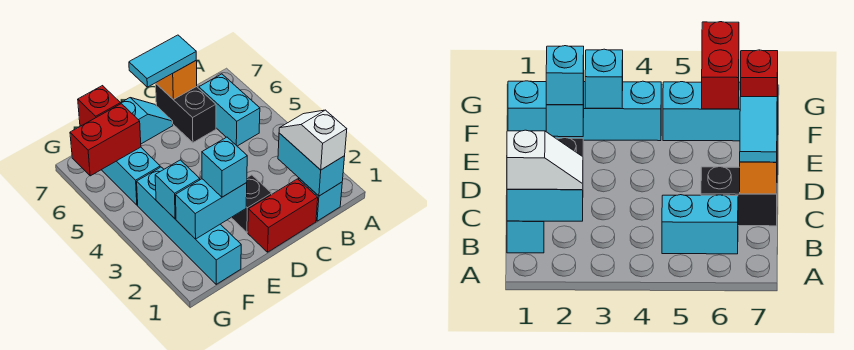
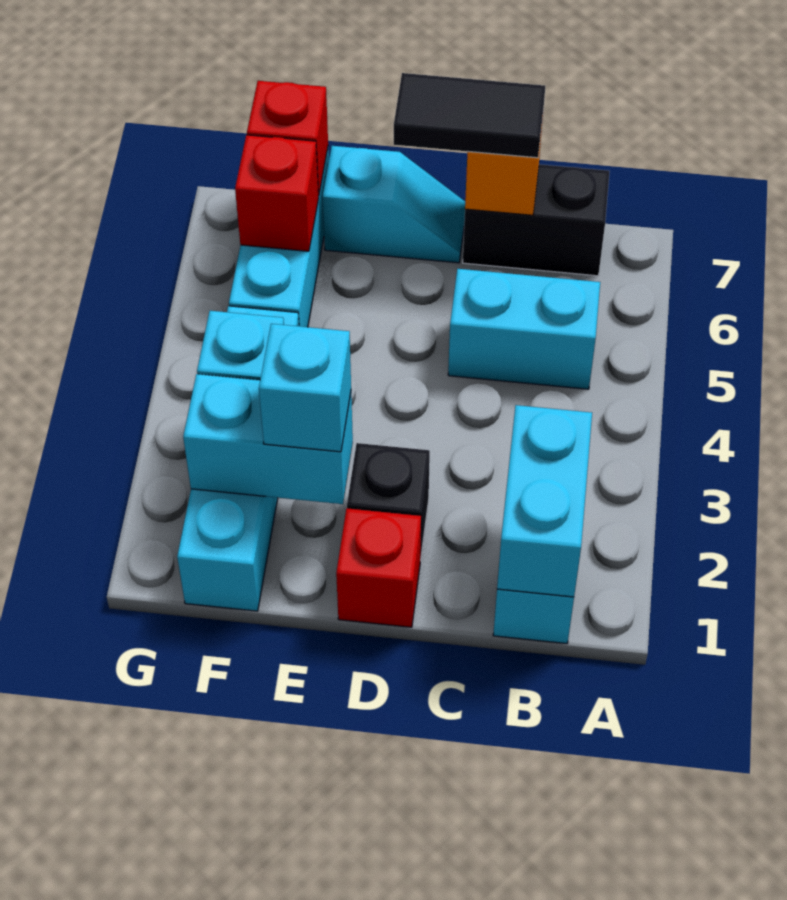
white 1x2 slope [279,110,347,170] -> none
cyan 1x2 brick [199,74,260,146] -> cyan 1x2 brick turned to [448,269,600,389]
red 1x2 brick [248,179,318,252] -> red 1x1 brick [336,508,421,627]
black 1x2 brick [156,84,216,143] -> black 1x2 brick turned to [463,164,610,276]
cyan 1x2 tile [129,35,196,87] -> black 1x2 tile [394,73,545,158]
red 1x2 brick [70,104,141,176] -> red 1x1 brick [235,135,319,251]

